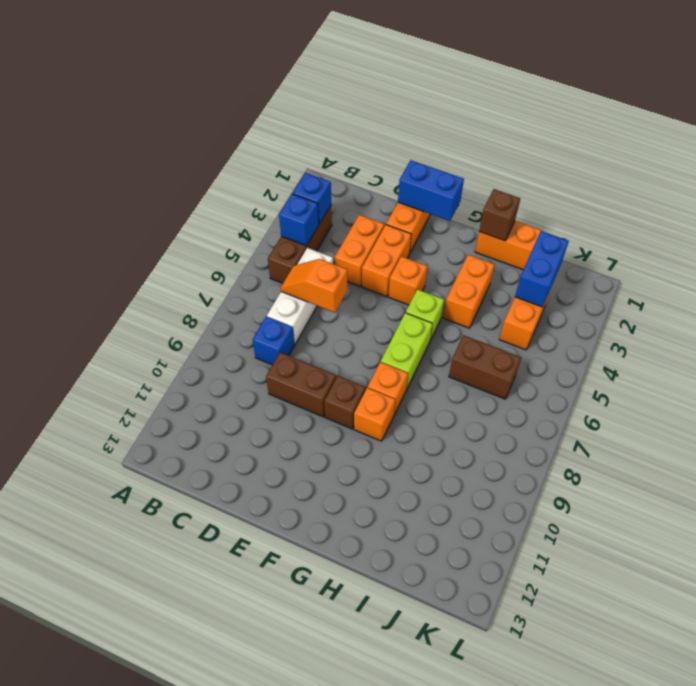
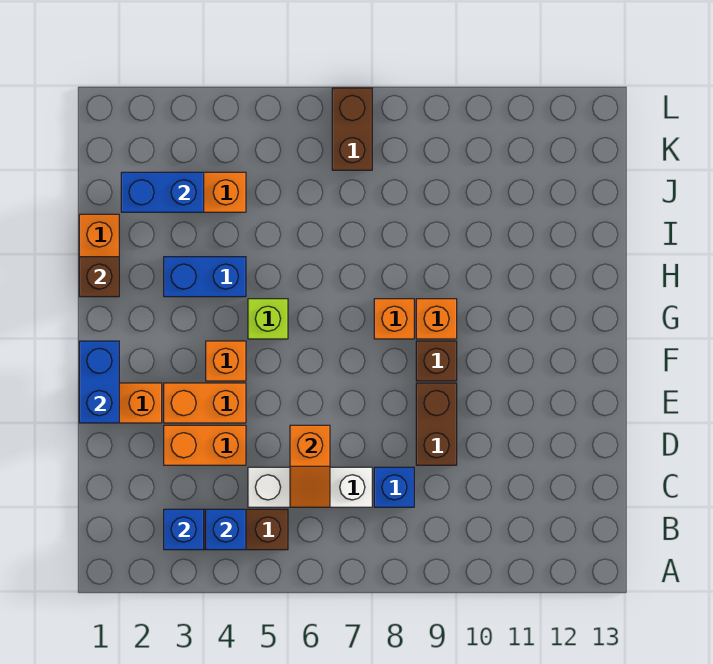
lime 1x2 brick [381,313,433,390] -> none
orange 1x2 brick [443,255,495,328] -> blue 1x2 brick [164,257,246,297]
brown 1x2 brick [449,335,521,399] -> brown 1x2 brick moved to [332,88,372,170]

